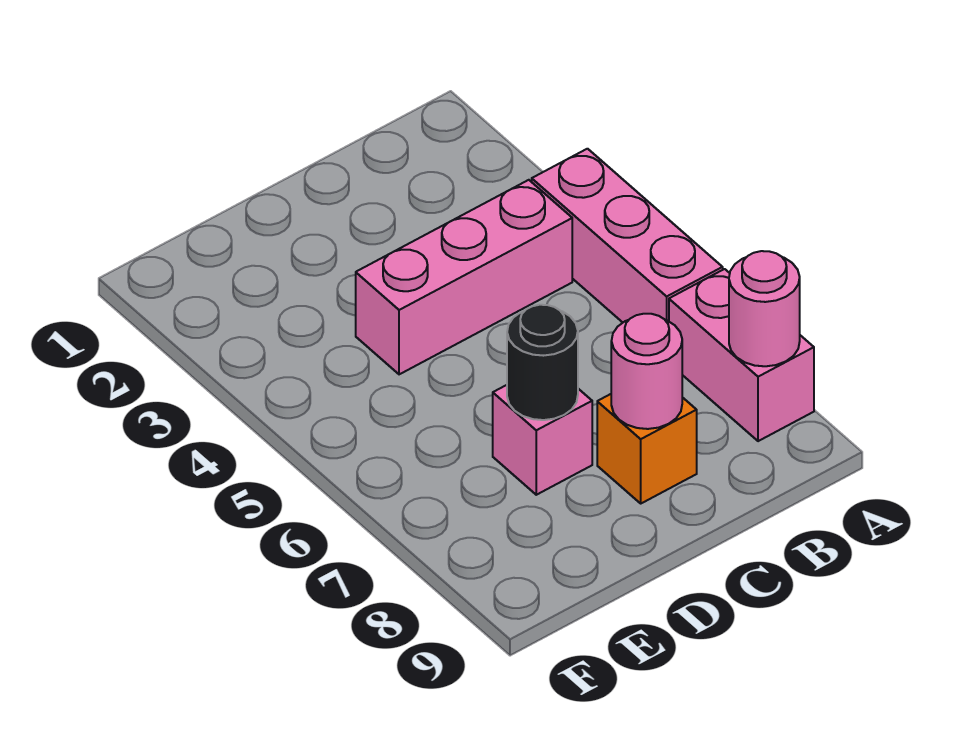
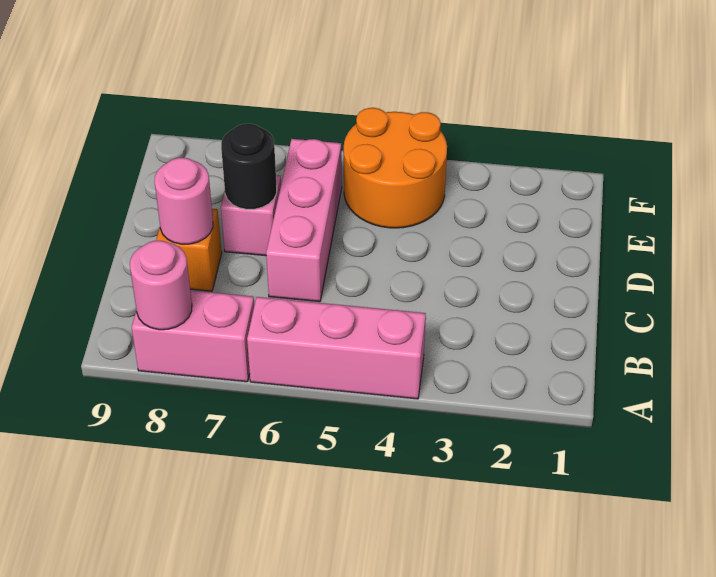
pink 1x3 brick [356,180,572,374] -> pink 1x3 brick moved to [266,139,342,302]
none -> orange 2x2 round brick [344,108,447,228]

